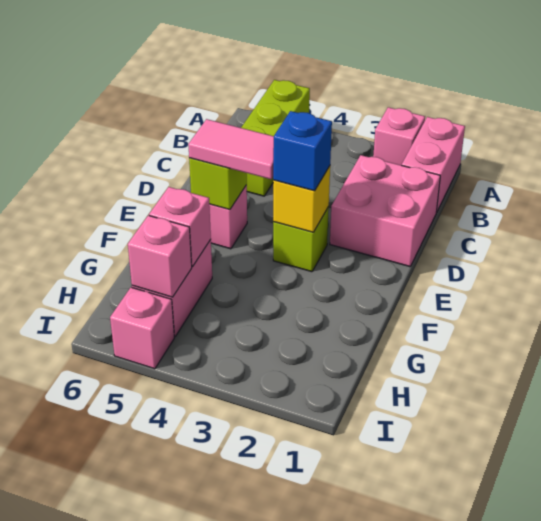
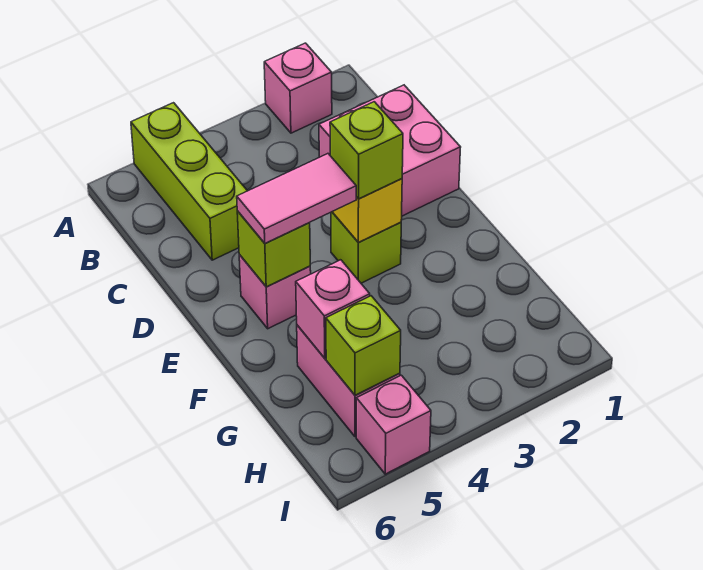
pink 1x2 brick [402,117,465,212] -> none
blue 1x1 brick [273,111,332,191] -> lime 1x1 brick [330,102,403,199]
pink 1x1 brick [128,215,192,297] -> lime 1x1 brick [326,296,401,395]

